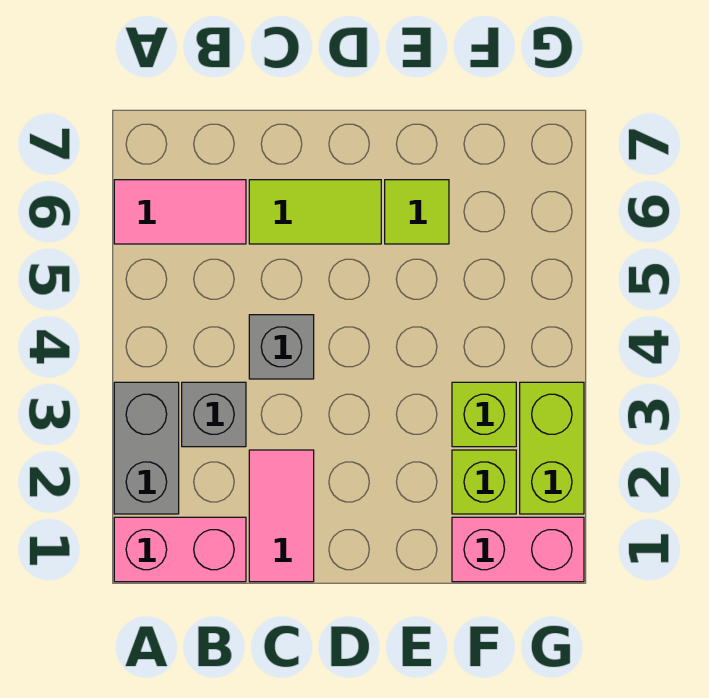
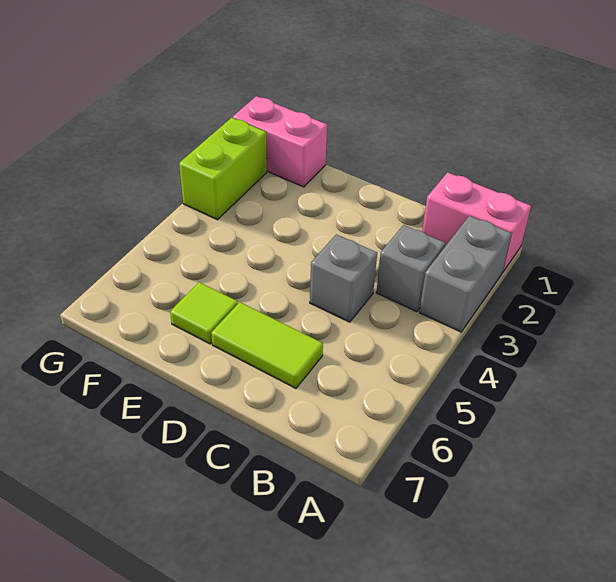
pink 1x2 tile [114,180,246,244] -> none
pink 1x2 tile [249,450,314,582] -> none
lime 1x1 brick [452,450,516,514] -> none
lime 1x1 brick [452,382,516,447] -> none

